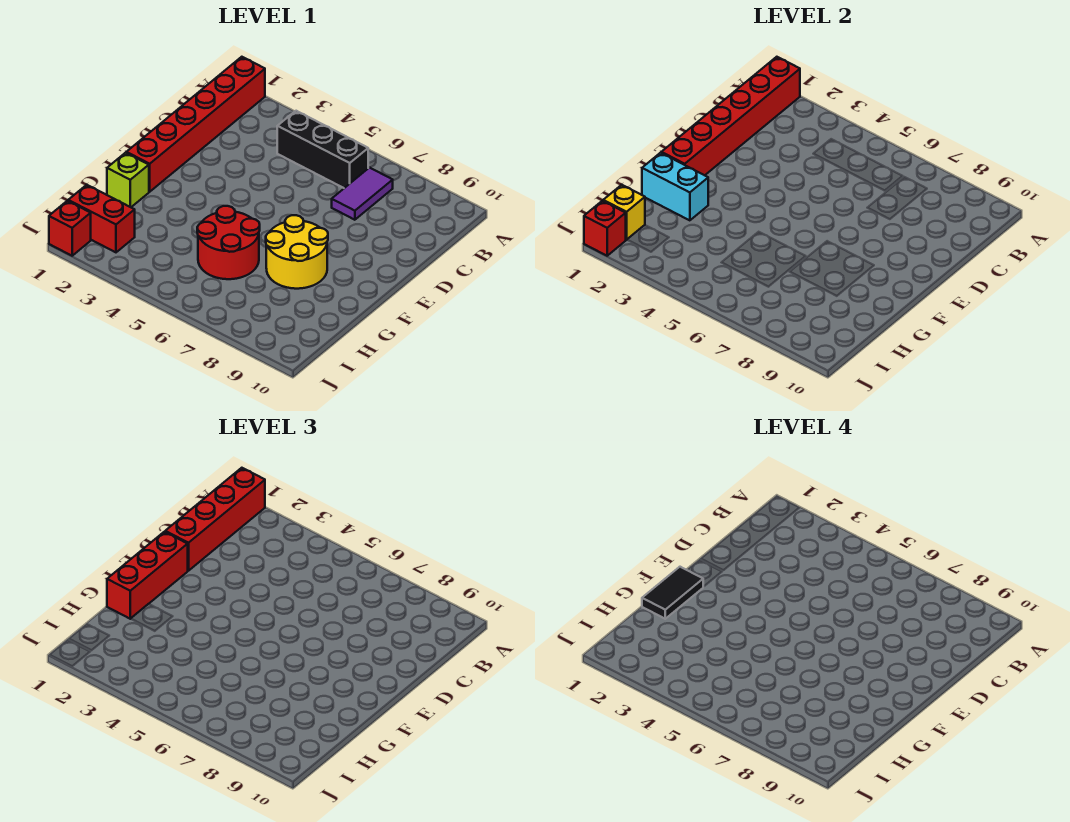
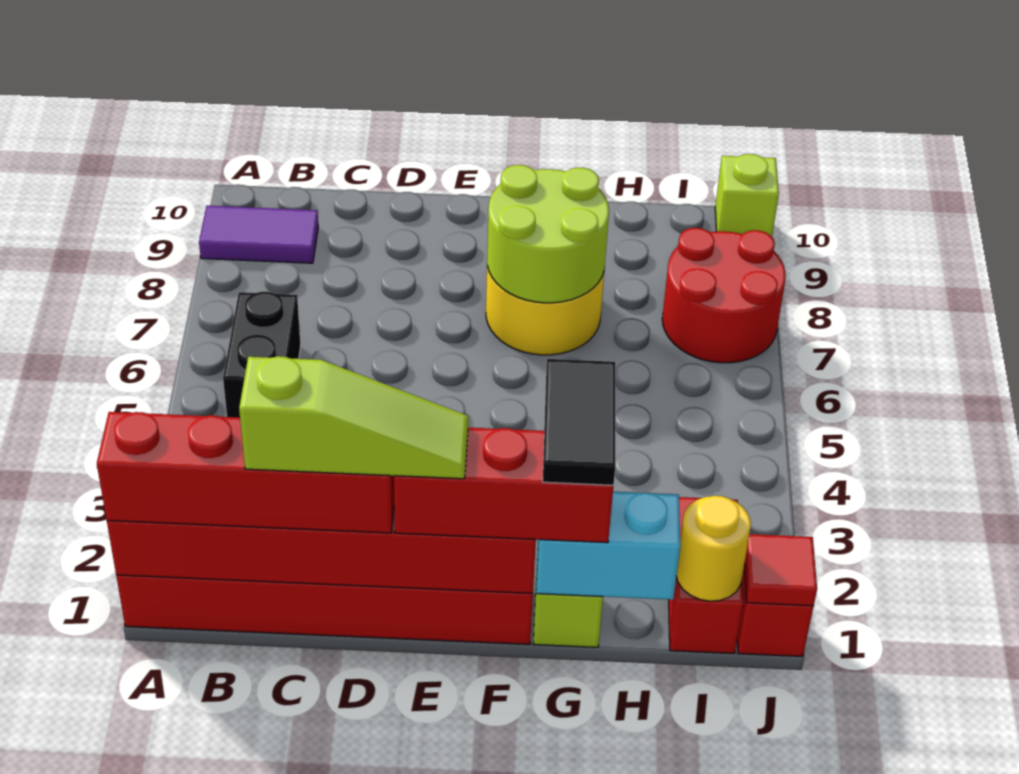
black 1x3 brick [277,111,368,188] -> black 1x2 brick [223,292,301,418]
purple 1x2 tile [332,167,393,220] -> purple 1x2 tile moved to [199,206,318,263]
none -> lime 1x3 slope [239,356,468,479]
black 1x2 tile [642,567,703,619] -> black 1x2 tile turned to [543,359,615,485]
none -> lime 2x2 round brick [487,165,609,303]
cyan 1x2 brick [642,153,708,220] -> cyan 1x2 brick turned to [536,492,680,600]
red 2x2 round brick [197,206,260,279] -> red 2x2 round brick moved to [662,228,786,363]
yellow 1x1 brick [603,185,645,240] -> yellow 1x1 round brick [677,496,751,601]
red 1x1 brick [584,201,626,256] -> red 1x1 tile [744,534,817,606]
none -> lime 1x1 brick [715,154,779,237]

